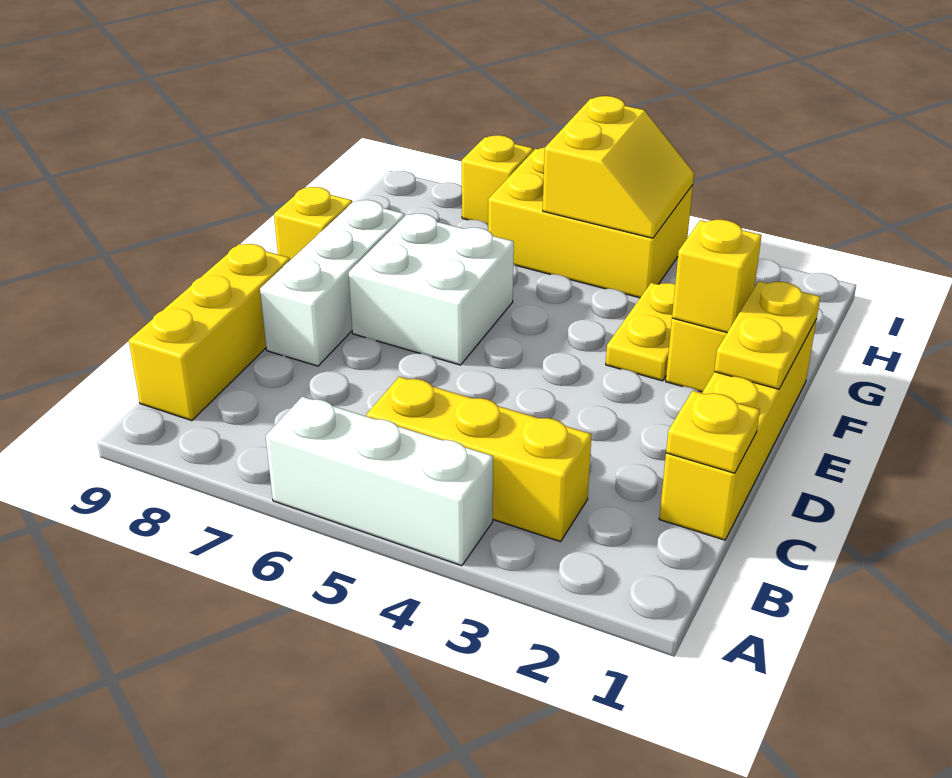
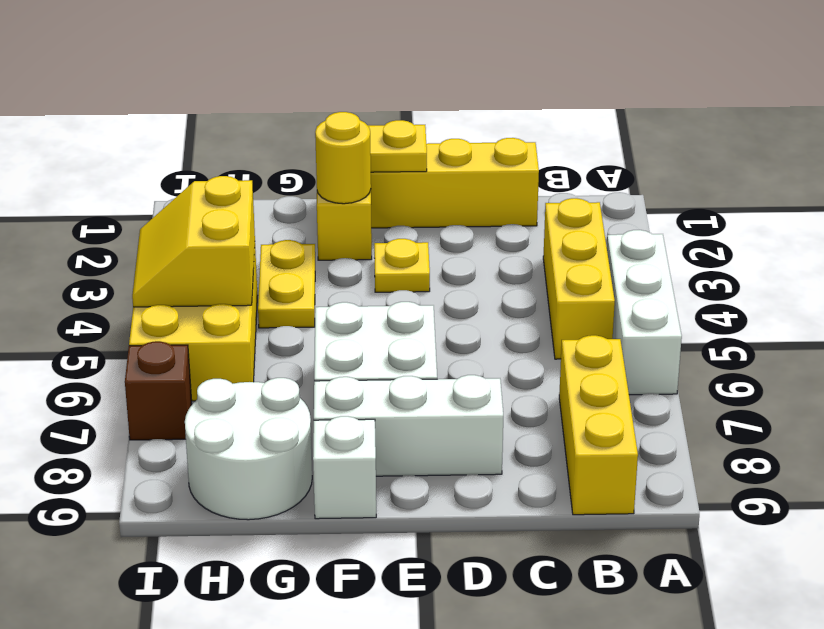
yellow 1x3 brick [129,244,290,421] -> yellow 1x3 brick turned to [559,335,638,515]
yellow 1x1 plate [666,391,760,473] -> yellow 1x1 plate moved to [374,239,430,292]
yellow 1x1 brick [672,220,762,333] -> yellow 1x1 round brick [315,112,371,204]
yellow 1x2 plate [606,283,675,381] -> yellow 1x2 plate turned to [258,240,315,328]
yellow 1x1 brick [274,187,352,260] -> white 1x1 brick [313,416,376,519]
none -> white 2x2 round brick [185,378,312,520]
yellow 2x2 slope [543,96,694,238] -> yellow 2x2 slope turned to [132,176,255,307]
yellow 1x1 brick [462,135,533,224] -> brown 1x1 brick [125,341,192,440]

